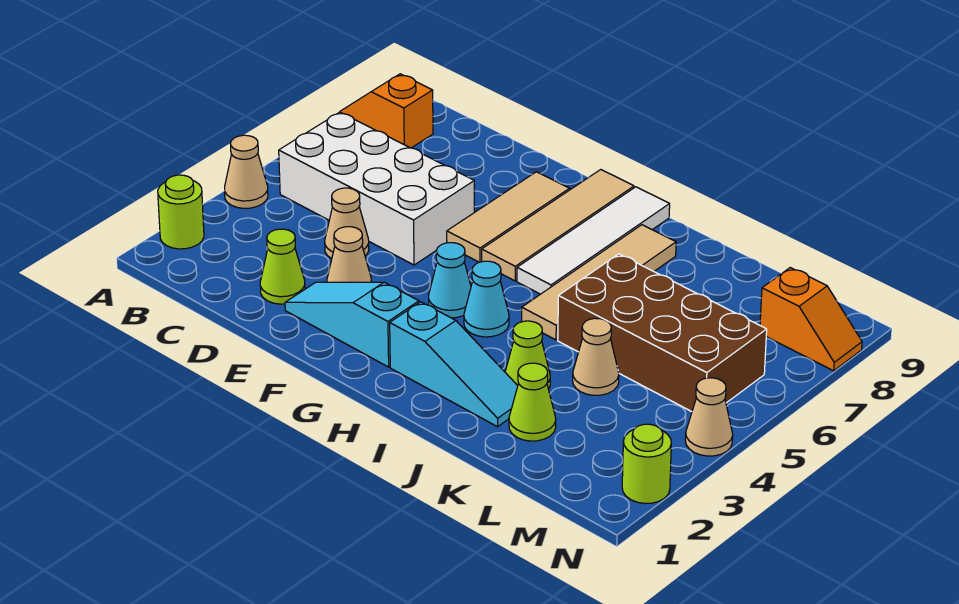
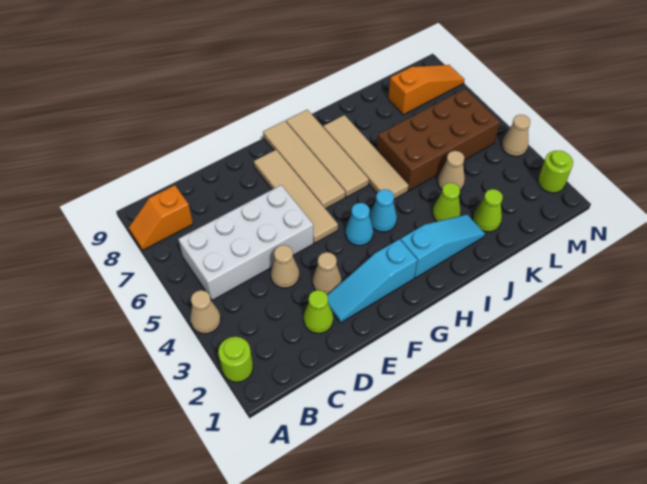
tan 1x3 tile [447,172,570,262] -> tan 1x4 tile [254,150,338,243]
white 1x4 tile [517,187,670,294] -> tan 1x4 tile [286,110,369,197]
orange 1x2 slope [760,268,862,371] -> orange 1x3 slope [388,65,464,115]

